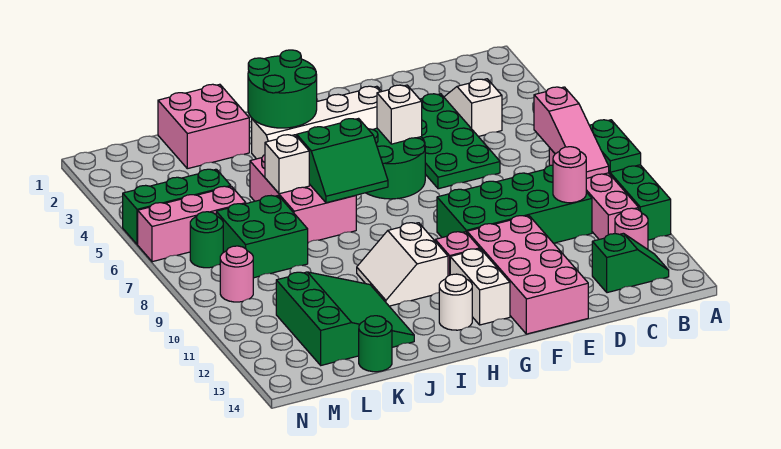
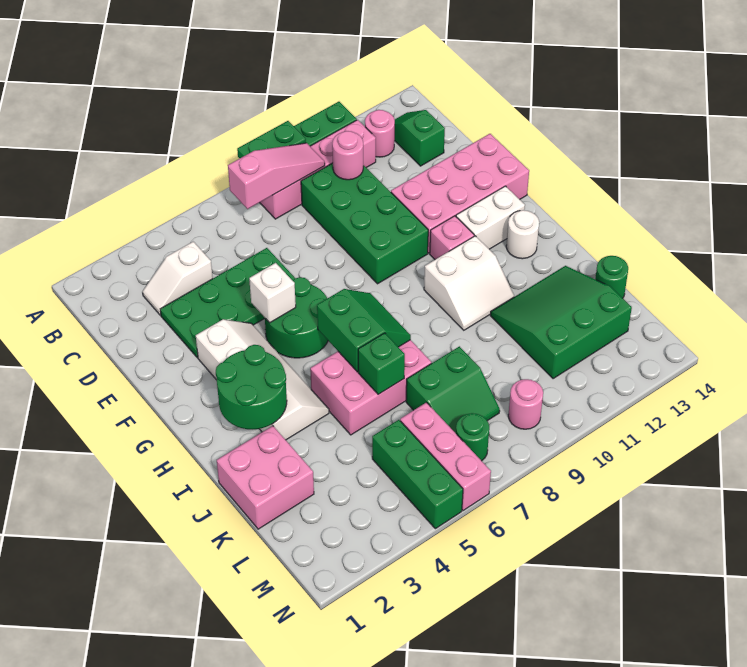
white 1x1 brick [265,135,309,194] -> green 1x1 brick [358,333,405,394]
green 2x2 brick [216,196,308,278] -> green 2x2 slope [406,346,500,433]

